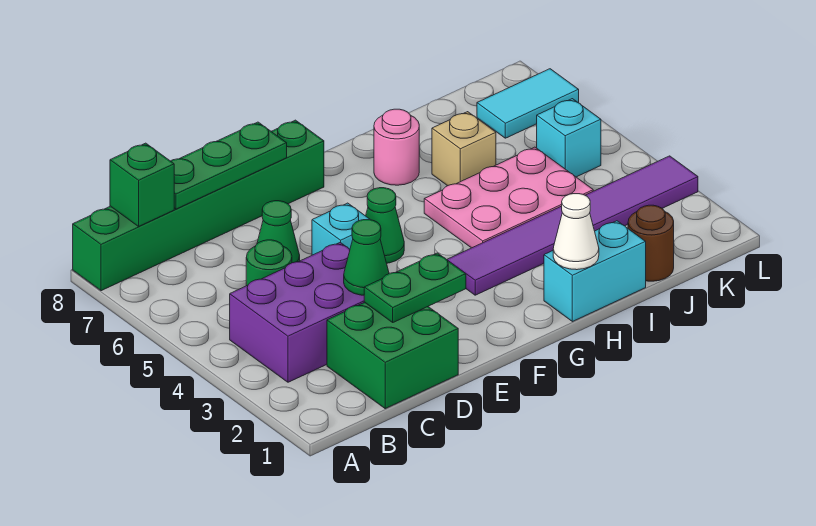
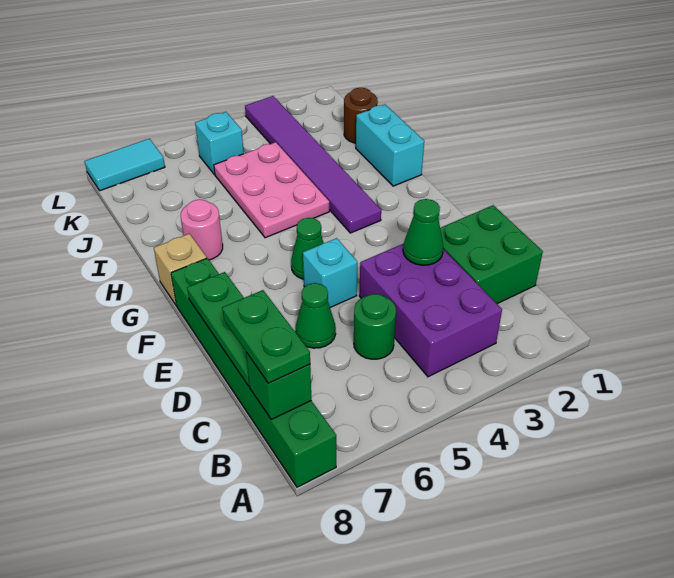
green 1x2 plate [364,253,466,322] -> green 1x2 plate moved to [222,290,310,383]
white 1x1 cone [553,194,599,270] -> none
tan 1x1 brick [432,112,496,186] -> tan 1x1 brick moved to [154,234,207,306]
cyan 1x2 tile [477,69,579,138] -> cyan 1x2 tile turned to [85,139,165,191]

